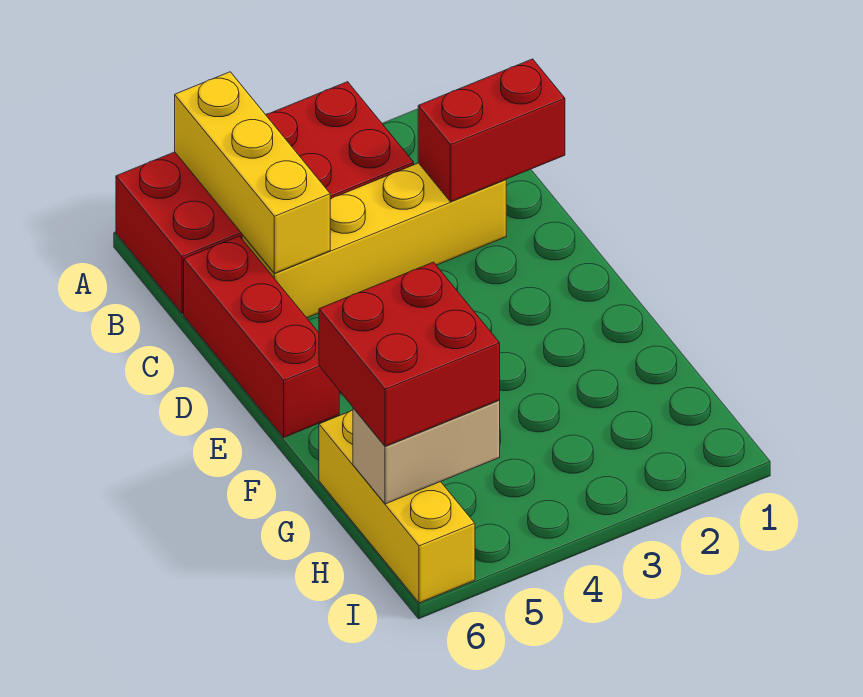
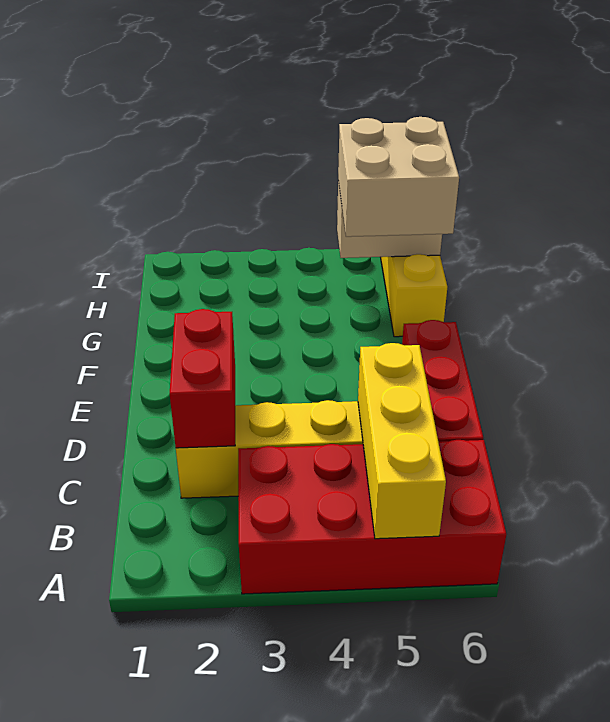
red 1x2 brick [418,59,565,202] -> red 1x2 brick turned to [170,309,235,448]
red 2x2 brick [319,262,500,446] -> tan 2x2 brick [338,117,459,237]

